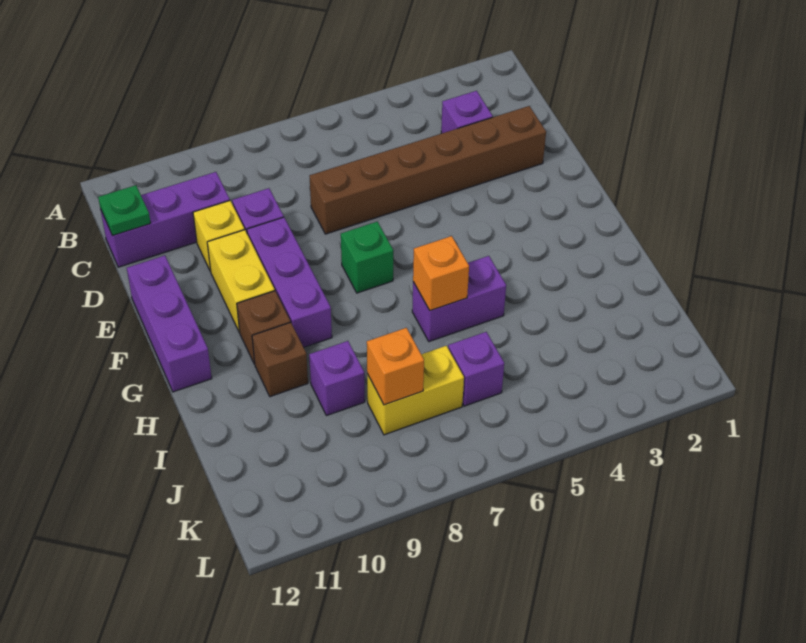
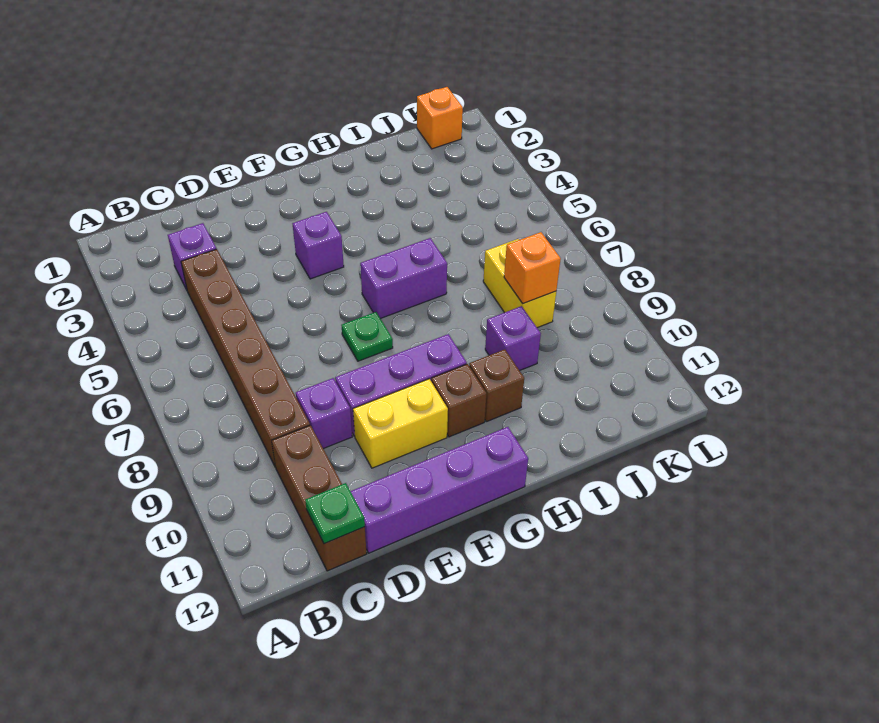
purple 1x3 brick [100,172,230,267] -> brown 1x3 brick [272,425,367,571]
brown 1x6 brick [310,106,546,234] -> brown 1x6 brick moved to [181,249,310,467]
yellow 1x1 brick [193,201,244,271] -> none
purple 1x3 brick [127,256,212,392] -> purple 1x4 brick [350,427,528,553]
green 1x1 brick [341,222,393,293] -> green 1x1 plate [341,312,393,361]
purple 1x2 brick [412,256,506,342] -> purple 1x2 brick turned to [360,238,447,319]
orange 1x1 brick [413,236,469,311] -> orange 1x1 brick moved to [417,87,463,149]
purple 1x1 brick [448,332,504,406] -> purple 1x1 brick moved to [293,212,344,279]

